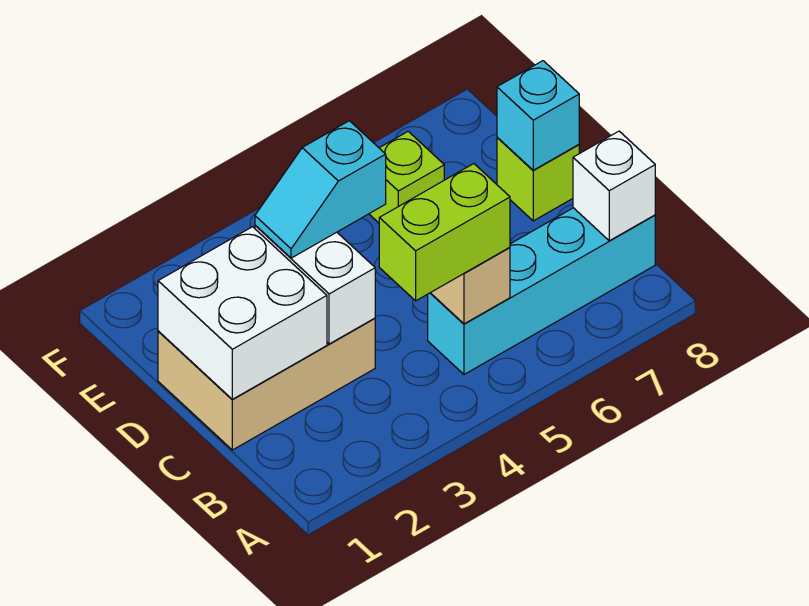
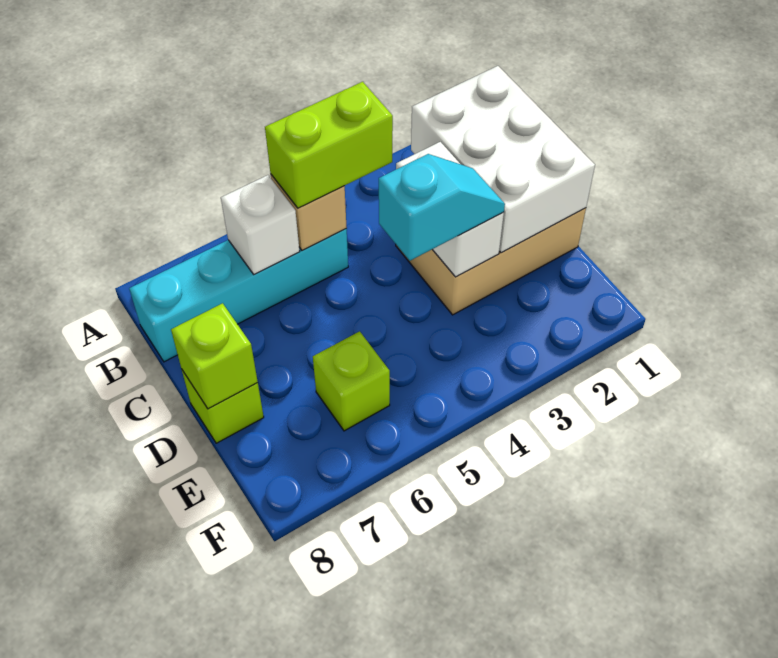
white 1x1 brick [573,131,655,241] -> white 1x1 brick moved to [221,175,300,274]
white 2x2 brick [158,227,327,399] -> white 2x3 brick [411,66,595,253]
cyan 1x1 brick [497,61,579,170] -> lime 1x1 brick [171,303,258,409]

